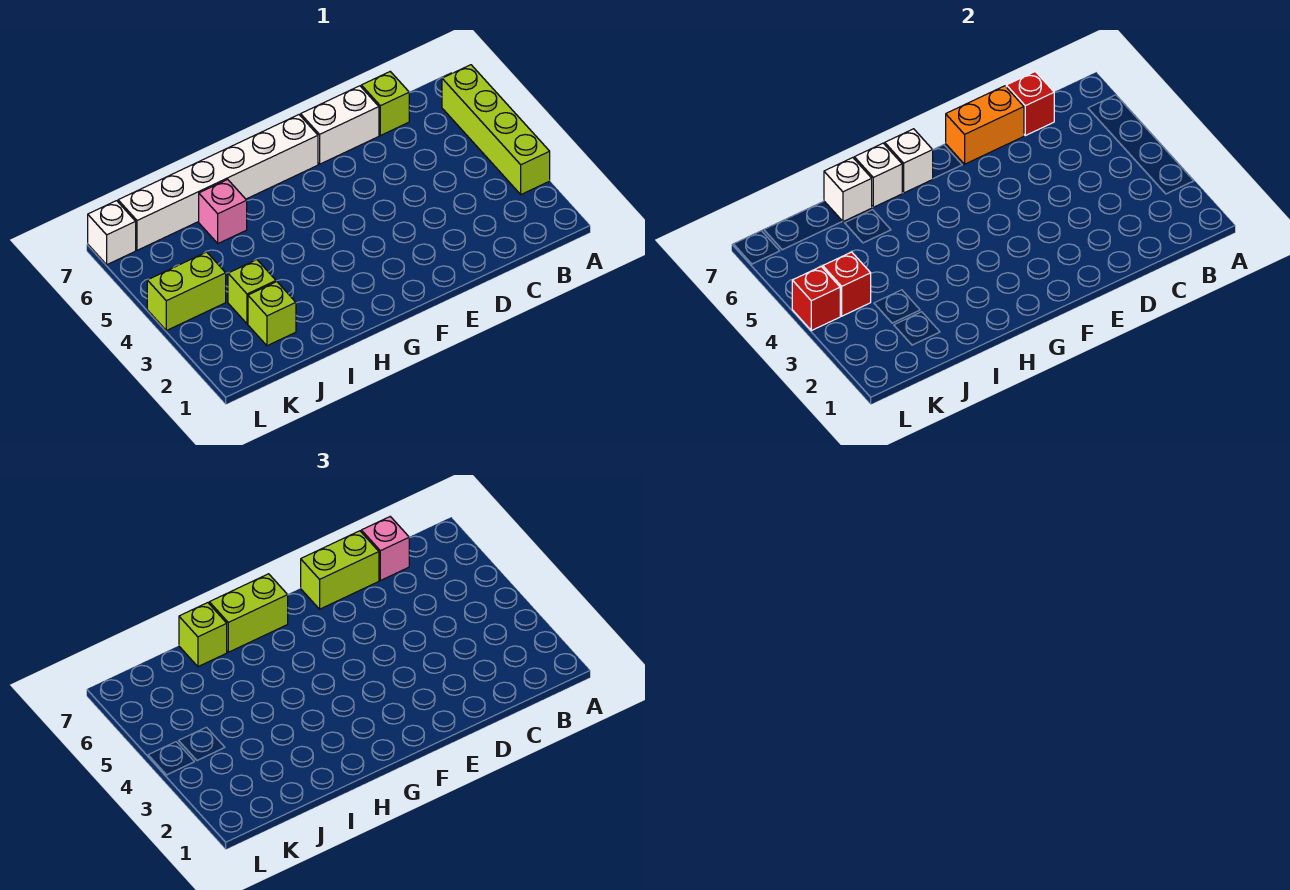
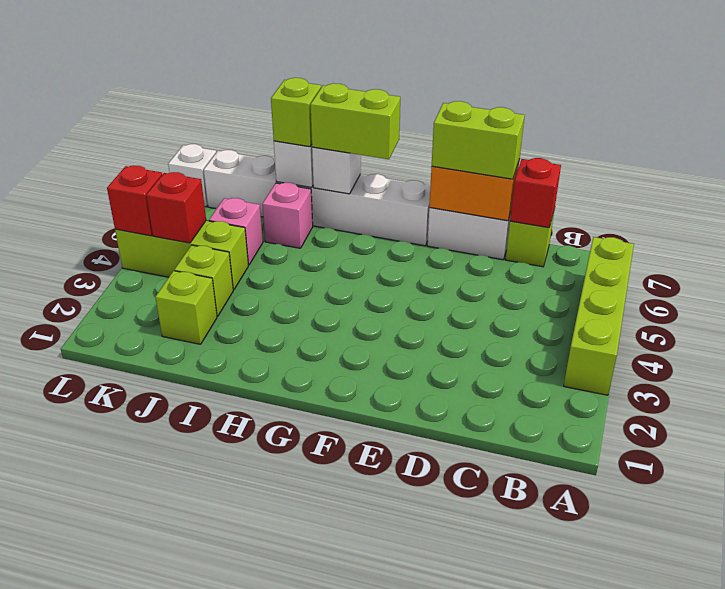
pink 1x1 brick [361,517,409,581] -> pink 1x1 brick moved to [209,198,263,265]
white 1x1 brick [885,129,933,193] -> none
lime 1x2 brick [147,252,226,331] -> lime 1x3 brick [115,221,248,290]

